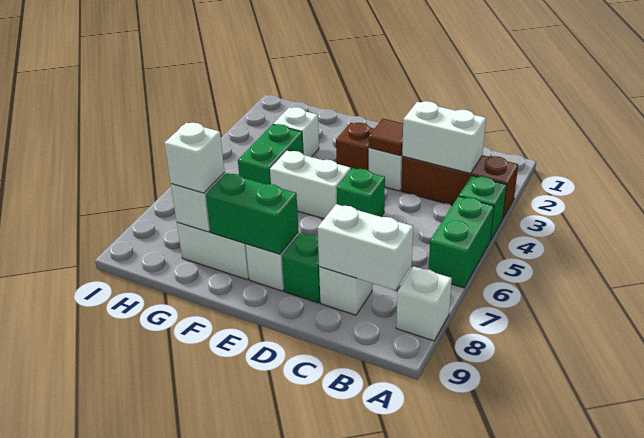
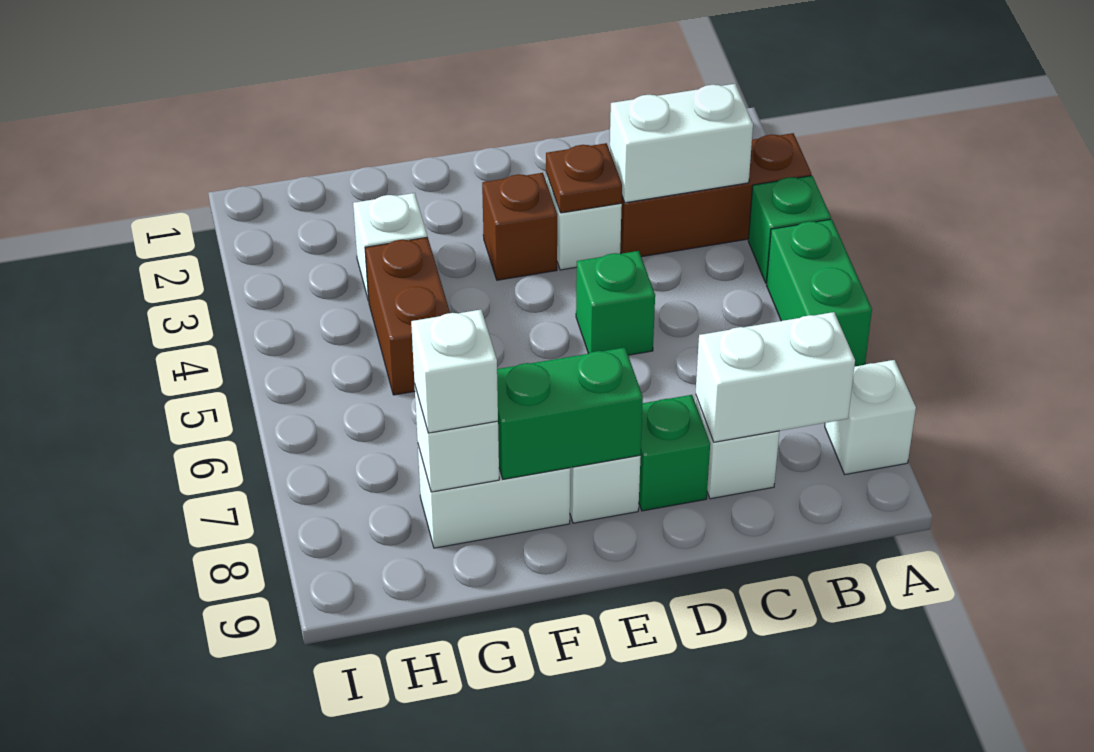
brown 1x1 tile [369,119,403,156] -> brown 1x1 plate [546,143,622,213]
white 1x2 brick [270,151,351,219] -> none
green 1x2 brick [238,124,303,184] -> brown 1x2 brick [365,237,450,395]

